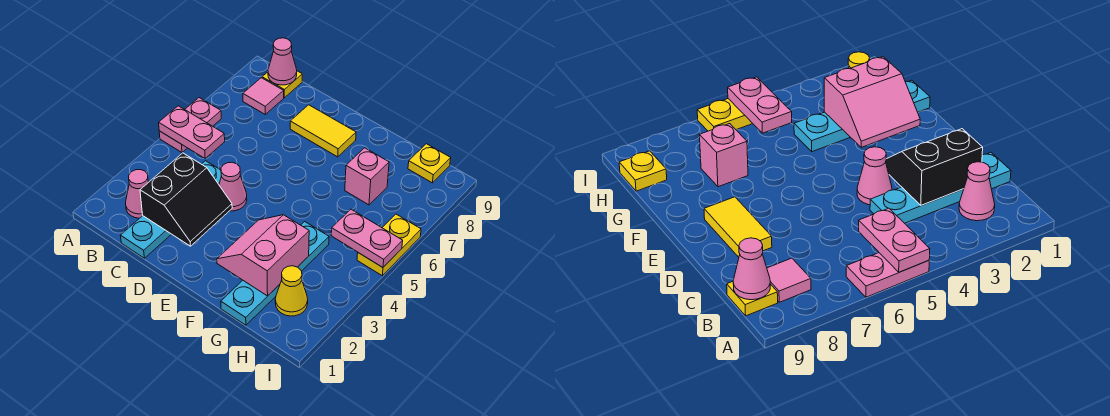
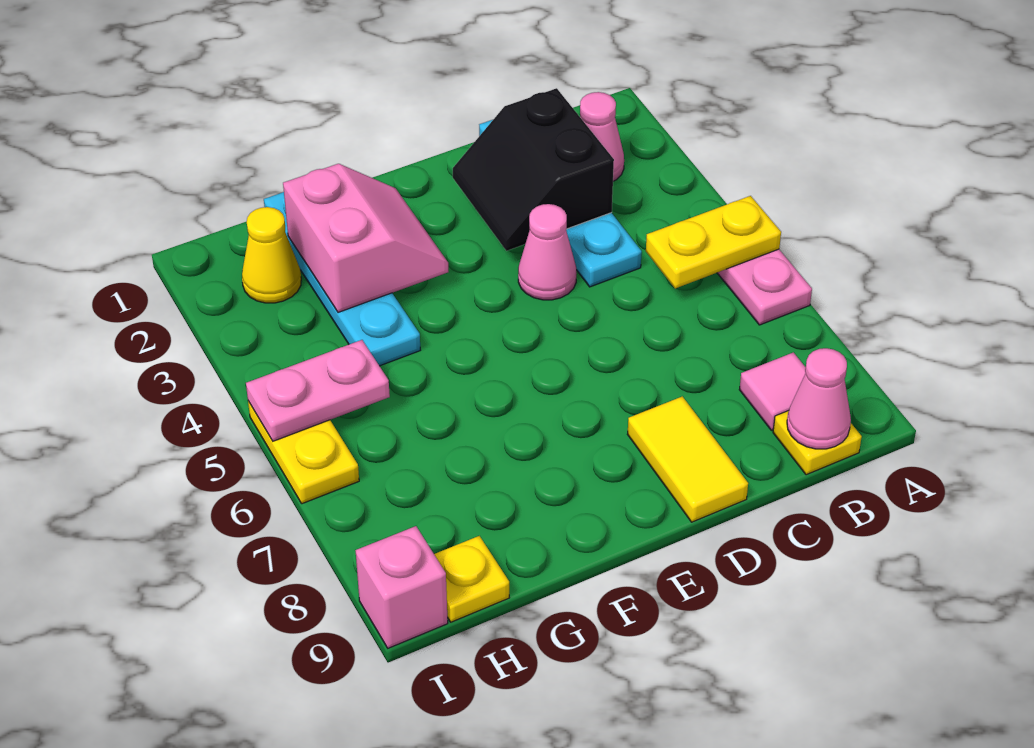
pink 1x2 plate [159,106,225,158] -> yellow 1x2 plate [646,196,781,289]
yellow 1x2 tile [290,105,356,157] -> yellow 1x2 tile turned to [627,396,748,522]
pink 1x1 brick [345,148,389,205] -> pink 1x1 brick moved to [356,526,448,648]

